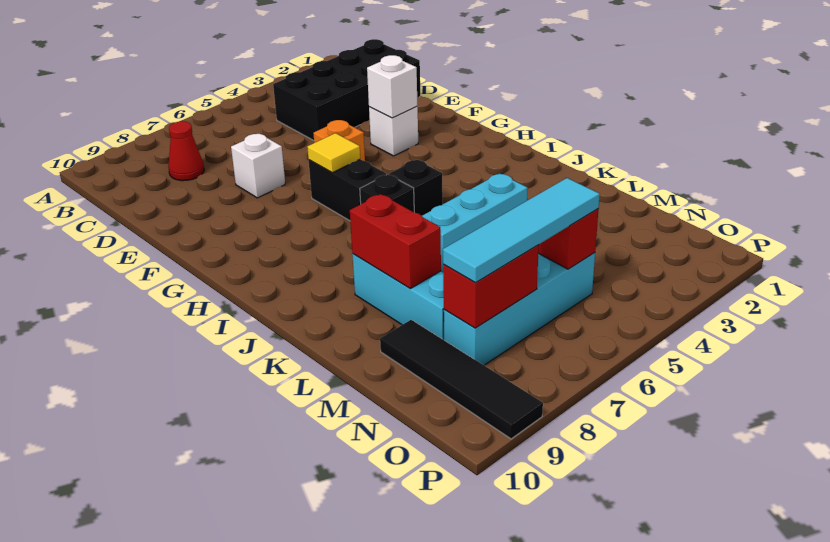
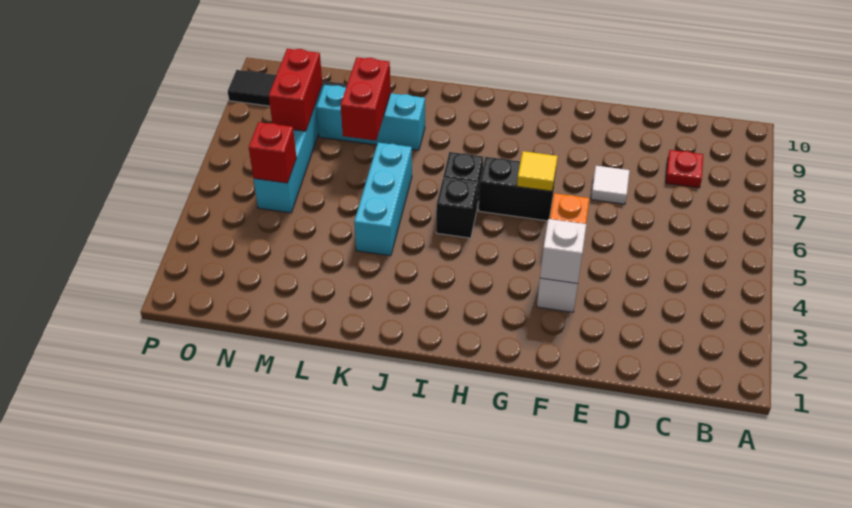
black 2x4 brick [273,39,420,140] -> none
red 1x1 cone [168,121,204,181] -> red 1x1 plate [666,150,703,188]
white 1x1 brick [231,134,285,198] -> white 1x1 tile [591,166,630,204]
red 1x2 brick [350,194,441,289] -> red 1x2 brick turned to [340,57,391,141]
cyan 1x4 tile [443,178,600,283] -> none

